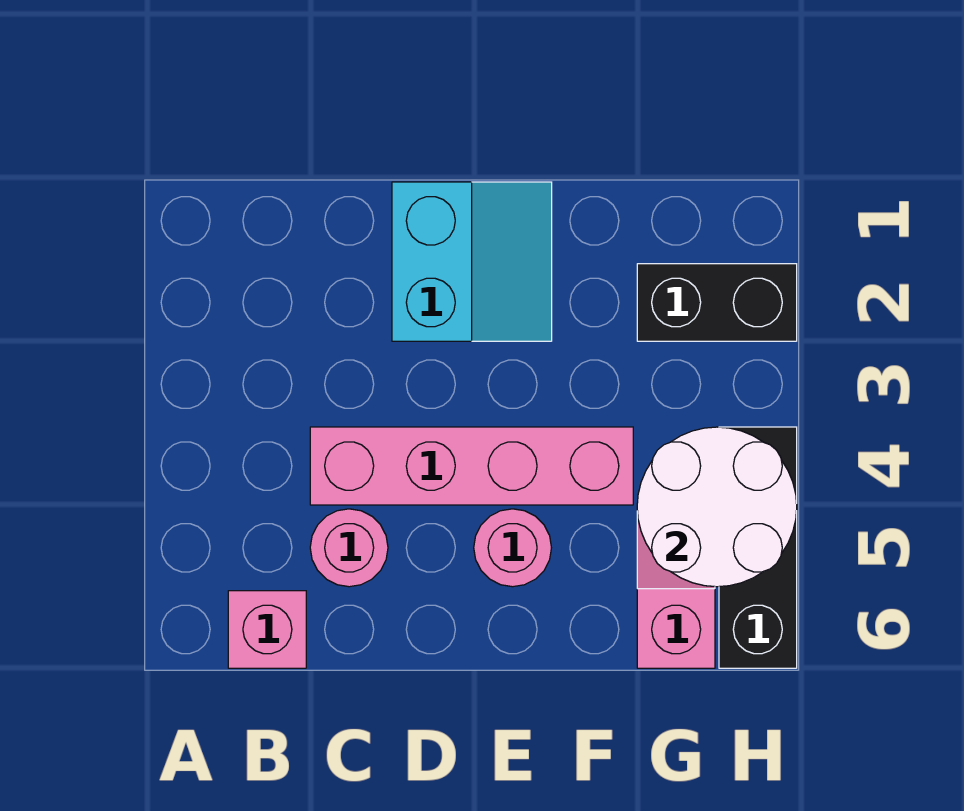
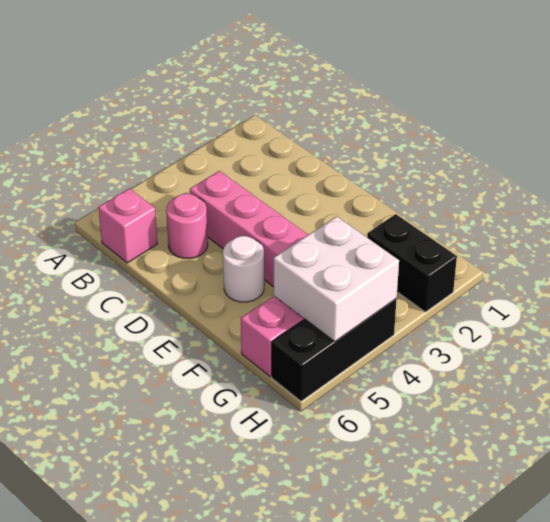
cyan 2x2 slope [392,182,552,341] -> none
pink 1x1 round brick [474,509,551,587] -> white 1x1 round brick [223,236,264,302]
white 2x2 round brick [637,427,797,587] -> white 2x2 brick [274,216,399,341]

